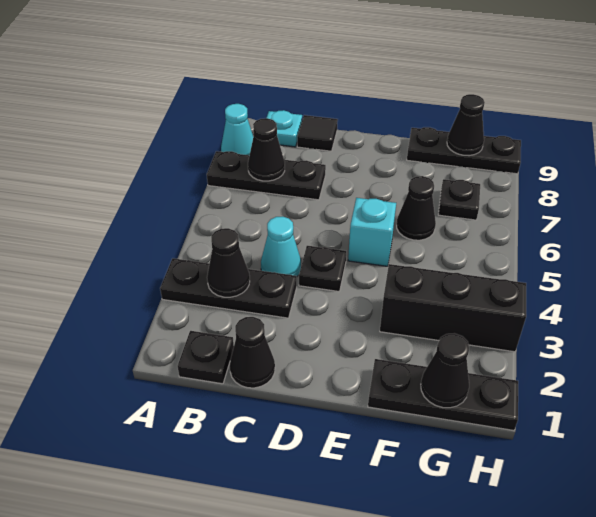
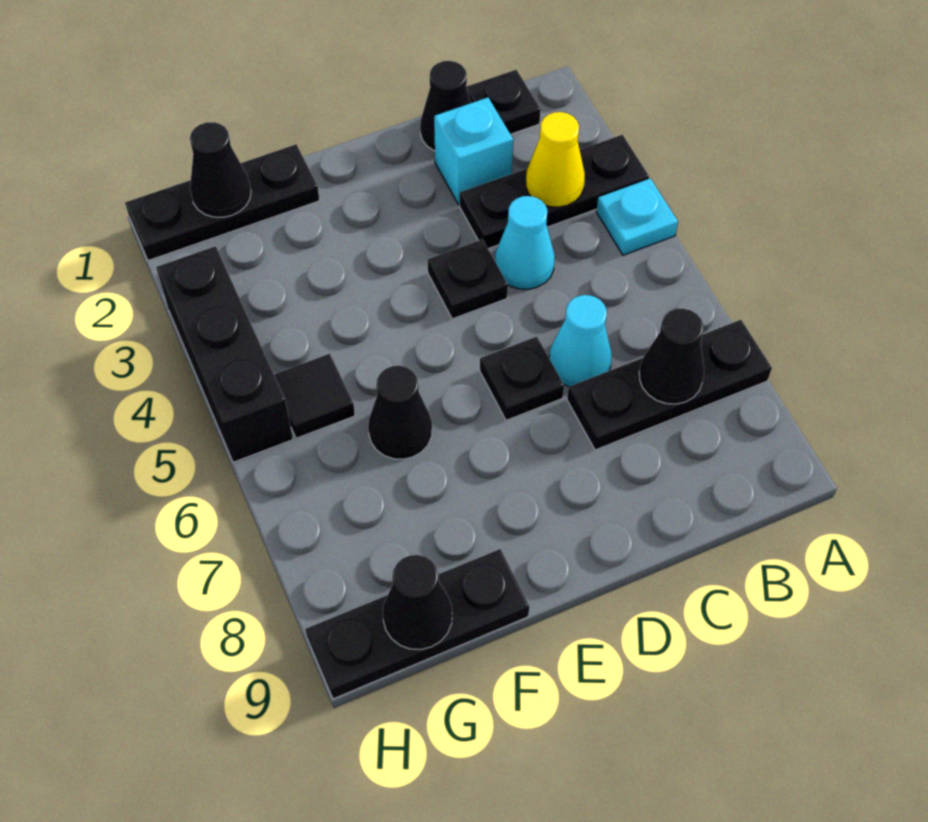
cyan 1x1 cone [221,104,253,155] -> cyan 1x1 cone moved to [549,295,611,386]
black 1x1 cone [207,228,250,297] -> yellow 1x1 cone [526,112,585,207]
cyan 1x1 plate [266,110,302,147] -> cyan 1x1 plate moved to [596,178,678,255]
black 1x1 tile [297,115,338,151] -> black 1x1 tile moved to [274,354,355,438]
cyan 1x1 brick [348,198,396,266] -> cyan 1x1 brick moved to [434,98,513,205]
black 1x3 brick [380,264,526,352] -> black 1x3 brick turned to [156,246,293,462]
black 1x1 plate [438,179,480,220] -> black 1x1 plate moved to [480,337,564,420]

